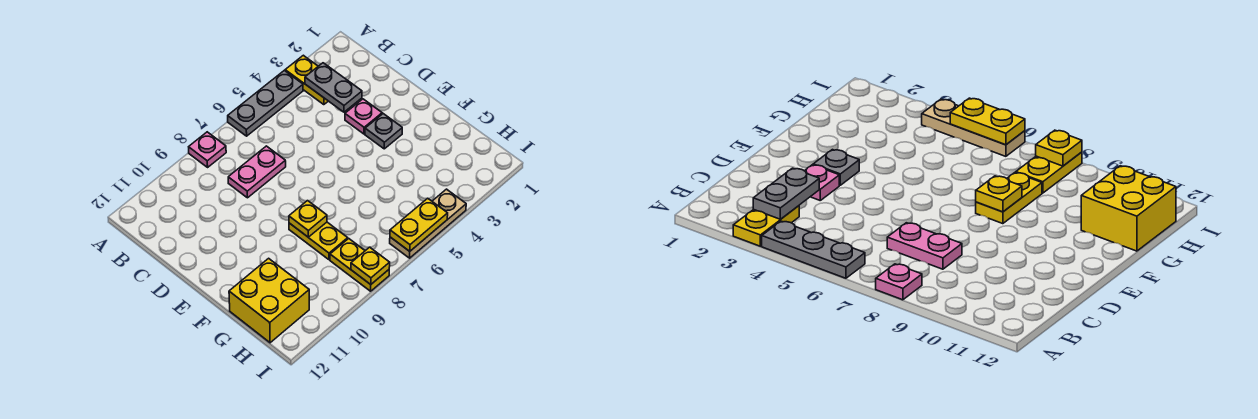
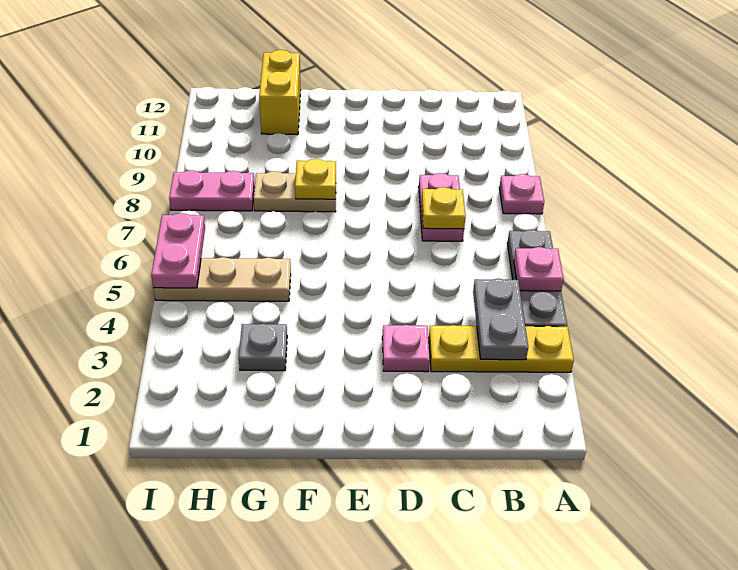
yellow 1x2 plate [285,55,328,105] -> yellow 1x3 plate [429,325,574,372]
none -> pink 1x1 plate [514,247,564,291]
grey 1x2 plate [305,63,362,112] -> grey 1x2 plate turned to [473,279,528,360]
grey 1x1 plate [365,114,402,149] -> grey 1x1 plate moved to [239,324,287,371]
yellow 1x2 plate [289,222,348,260] -> tan 1x2 plate [254,171,336,212]
yellow 2x2 brick [229,258,309,343] -> yellow 1x2 brick [259,50,301,135]
yellow 1x2 plate [330,239,389,291] -> pink 1x2 plate [169,170,255,211]
tan 1x3 plate [390,189,466,258] -> tan 1x3 plate turned to [153,257,291,301]
yellow 1x2 plate [390,198,448,251] -> pink 1x2 plate [151,213,205,288]
yellow 1x1 plate [351,247,390,284] -> yellow 1x1 plate moved to [422,187,466,229]

